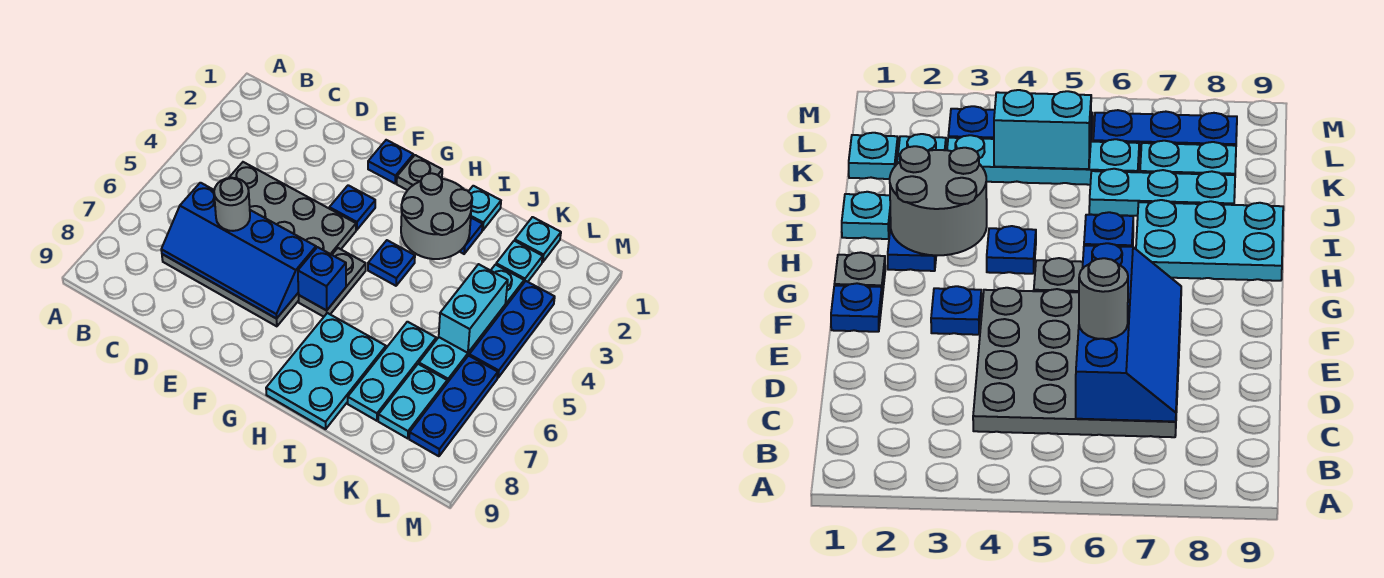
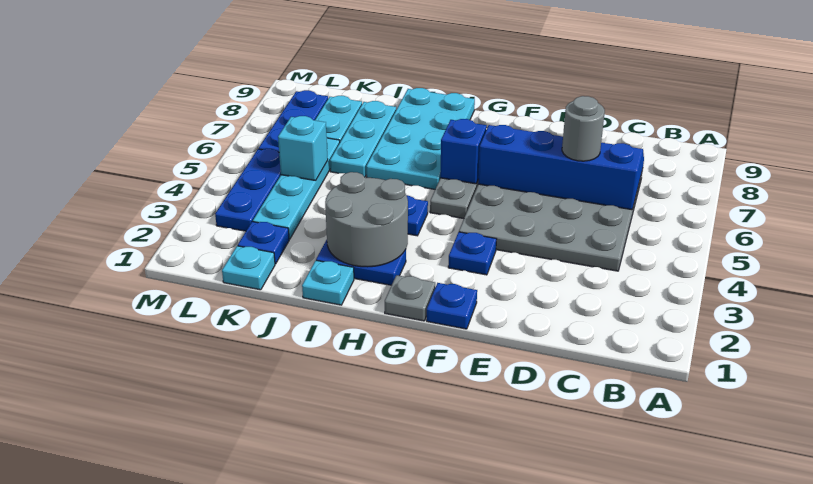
cyan 2x3 plate [266,313,386,429] -> cyan 2x4 plate [366,88,475,189]
cyan 1x1 plate [496,241,543,282] -> blue 1x1 plate [238,222,289,264]
cyan 1x2 brick [439,264,508,353] -> cyan 1x1 brick [278,116,328,181]

